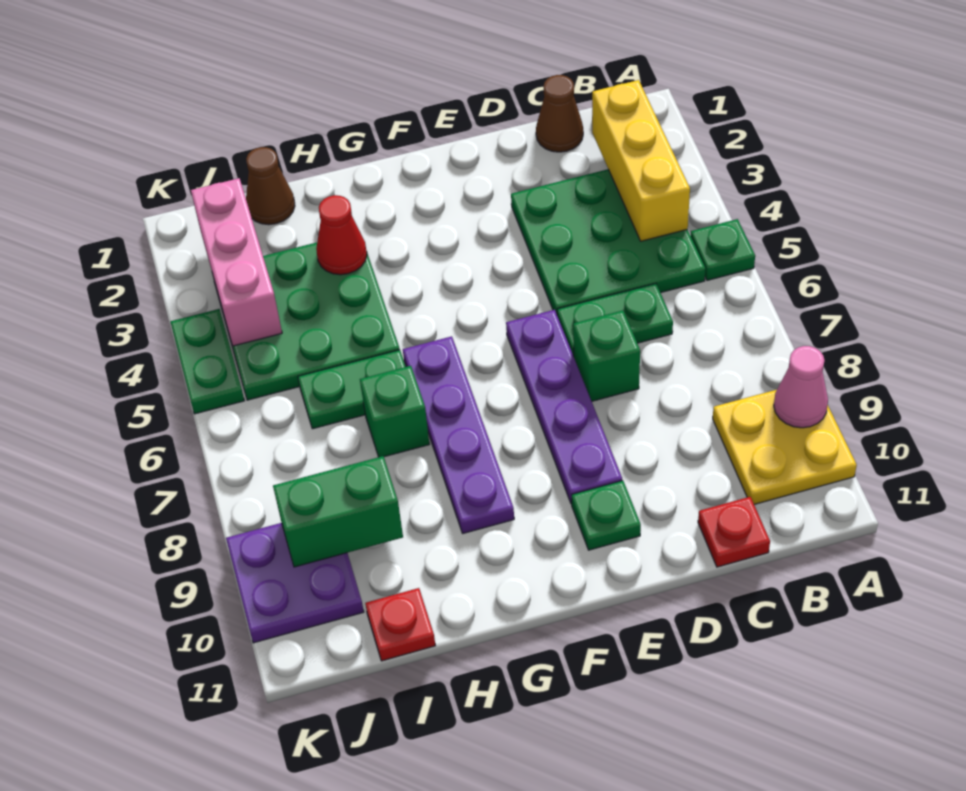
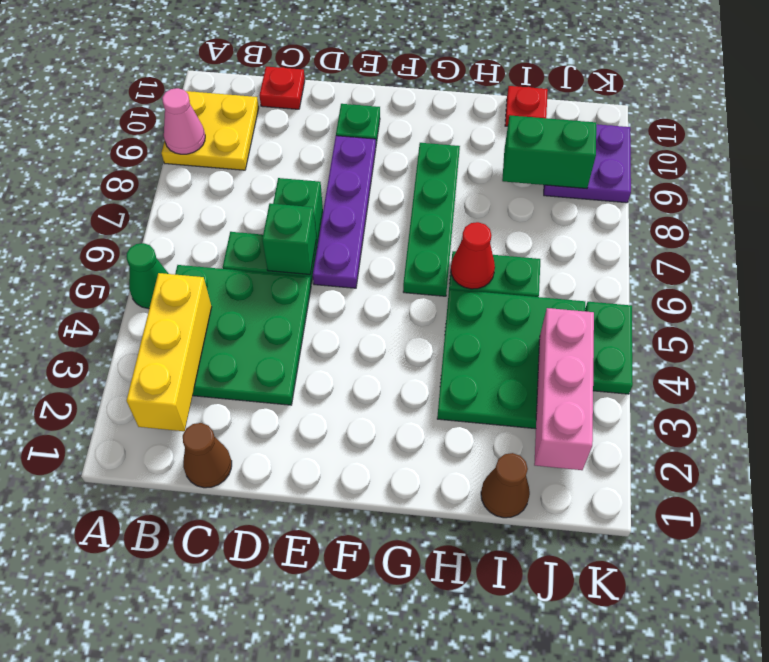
green 1x1 plate [691,219,755,280] -> green 1x1 cone [127,243,169,309]
purple 1x4 plate [403,336,514,533] -> green 1x4 plate [403,143,460,296]
red 1x1 cone [316,195,367,275] -> red 1x1 cone moved to [451,222,495,289]
green 1x1 brick [360,366,429,457] -> green 1x1 brick moved to [262,203,316,275]

